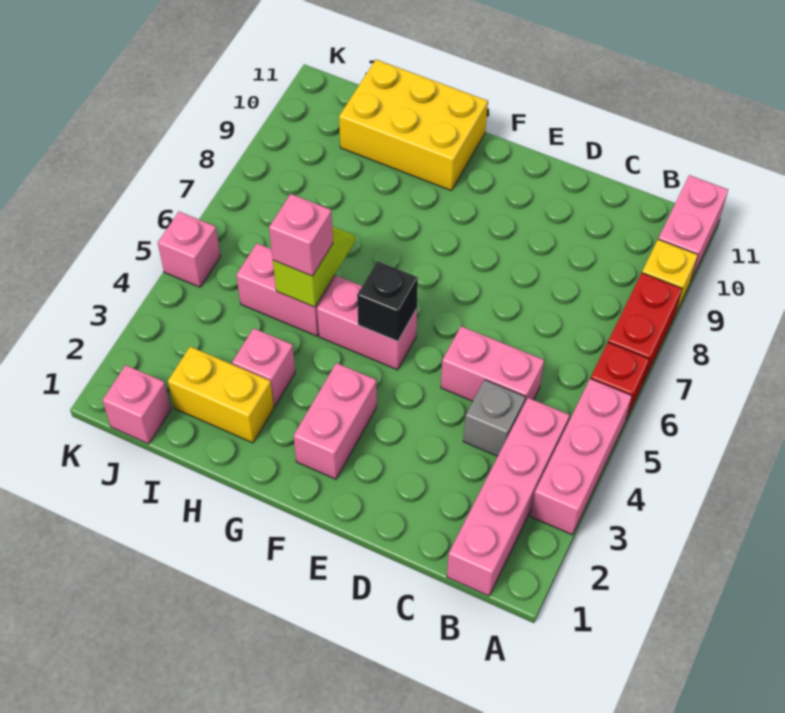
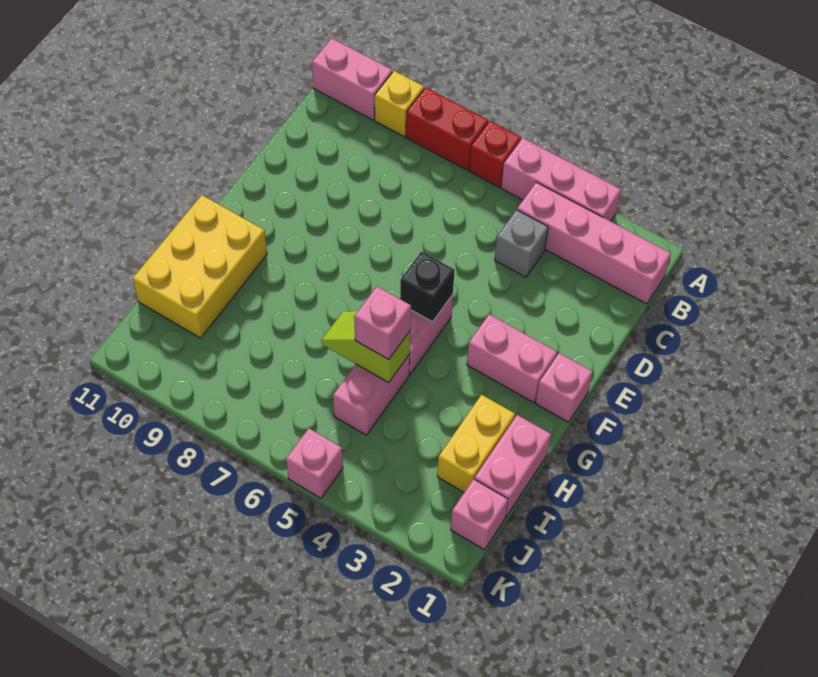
pink 1x2 brick [441,326,544,402] -> pink 1x2 brick moved to [474,415,551,517]
pink 1x1 brick [232,328,295,406] -> pink 1x1 brick moved to [536,353,593,422]

